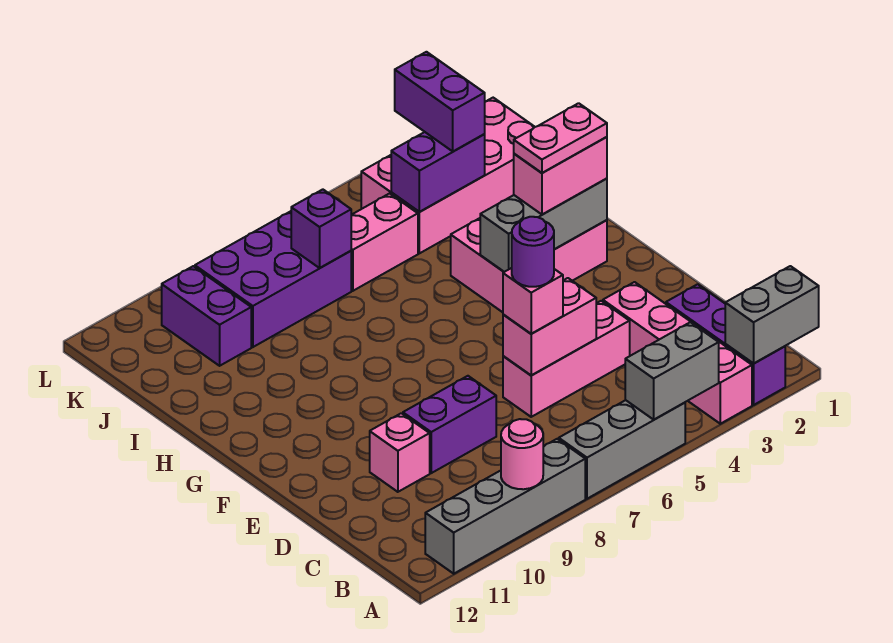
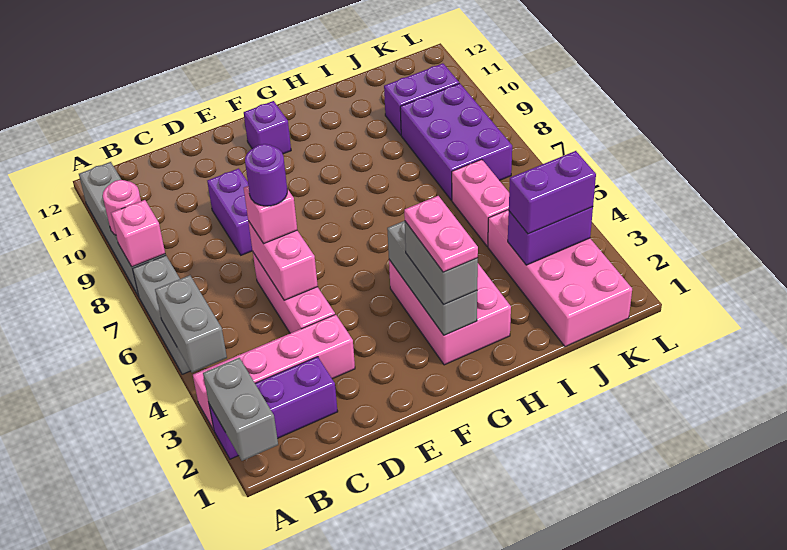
pink 1x1 brick [370,413,430,492] -> pink 1x1 brick moved to [111,200,165,267]
pink 1x2 brick [514,137,607,214] -> grey 1x2 brick [405,222,478,305]
purple 1x2 brick [391,132,485,212] -> purple 1x2 brick turned to [508,207,593,265]
purple 1x1 brick [291,189,351,268] -> purple 1x1 brick moved to [244,101,291,154]

